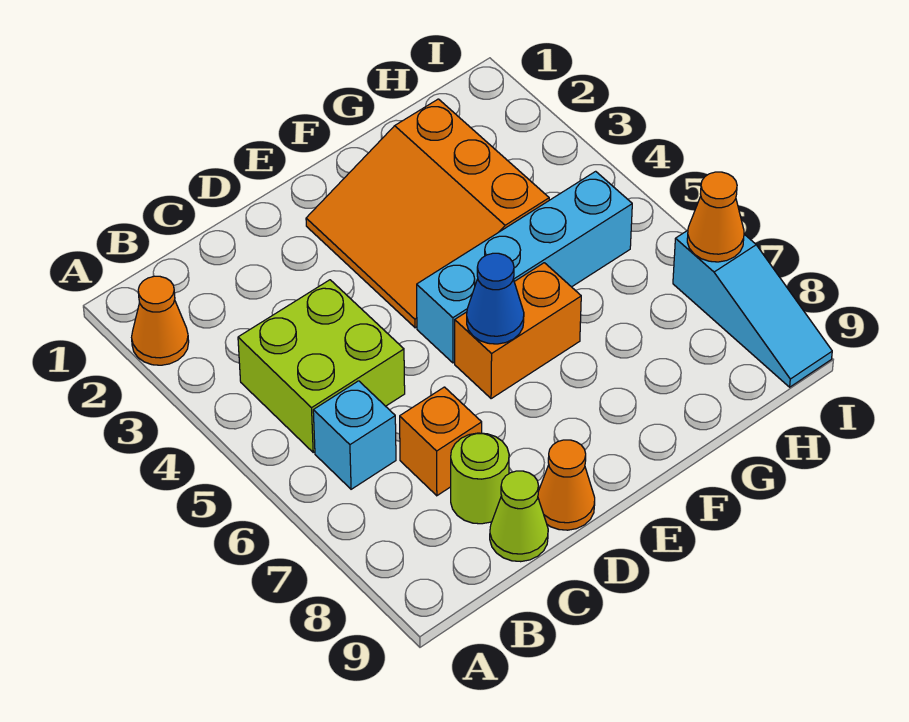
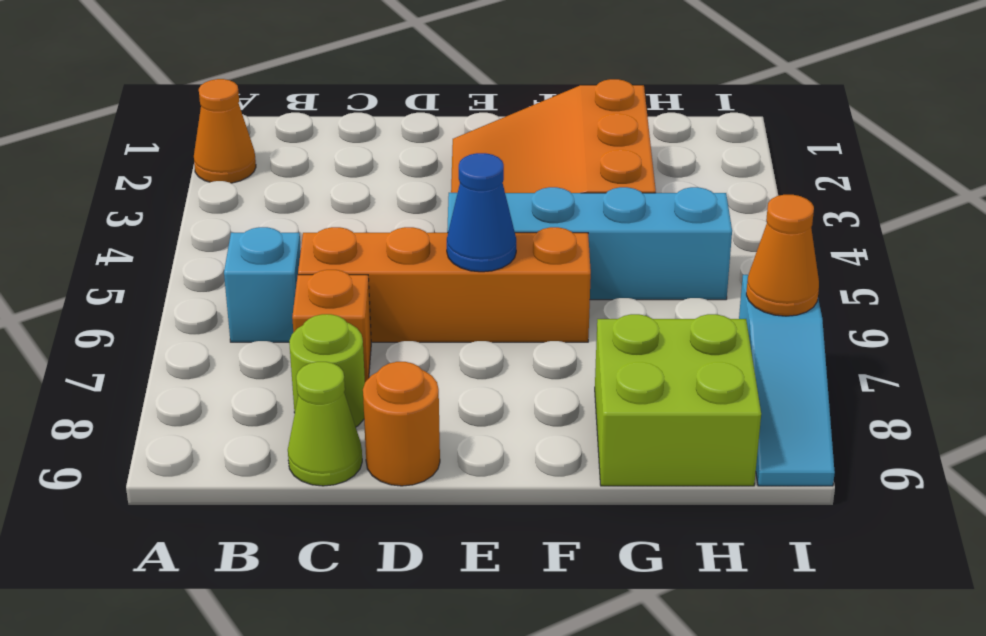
lime 2x2 brick [238,280,405,452] -> lime 2x2 brick moved to [595,314,761,486]
orange 1x1 cone [538,440,595,530] -> orange 1x1 round brick [363,362,440,486]
orange 1x2 brick [455,263,581,399] -> orange 1x4 brick [298,227,591,342]

